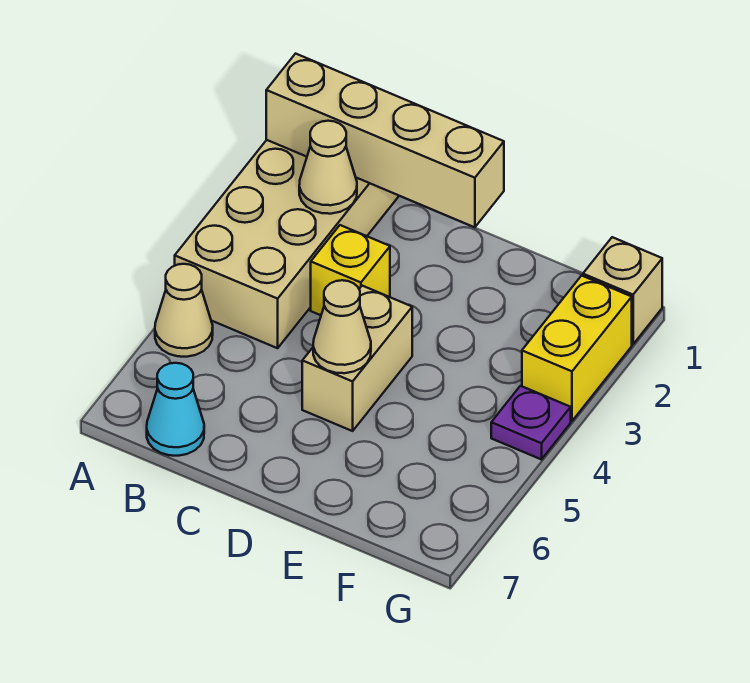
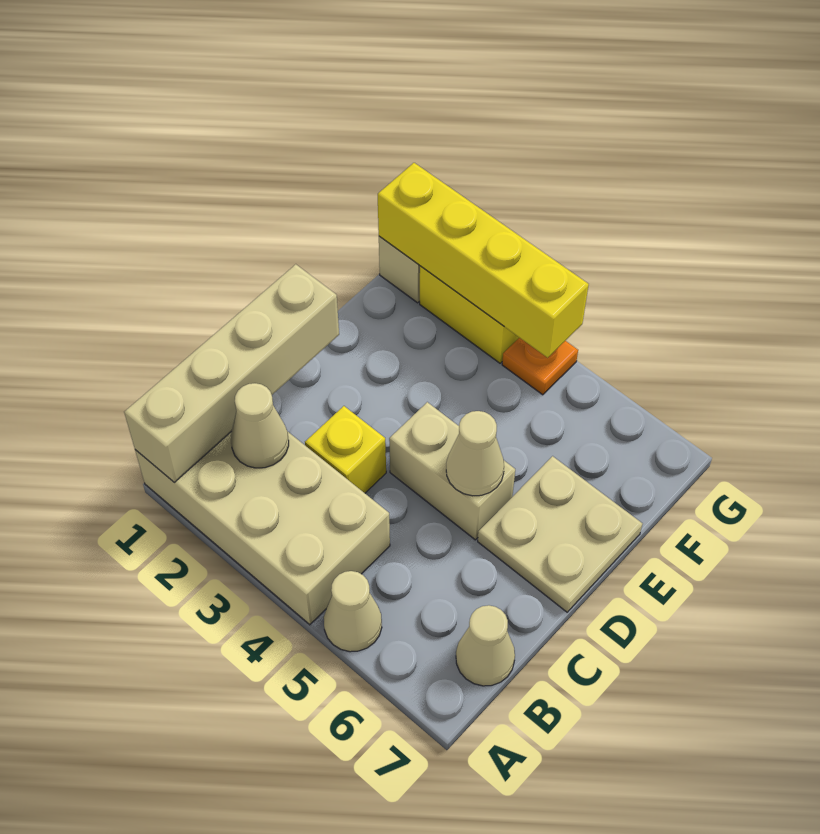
cyan 1x1 cone [147,363,204,456] -> tan 1x1 cone [456,605,515,686]
none -> tan 2x2 plate [478,456,643,612]
none -> yellow 1x4 brick [378,163,589,358]
purple 1x1 plate [491,386,571,459] -> orange 1x1 plate [502,338,578,395]

